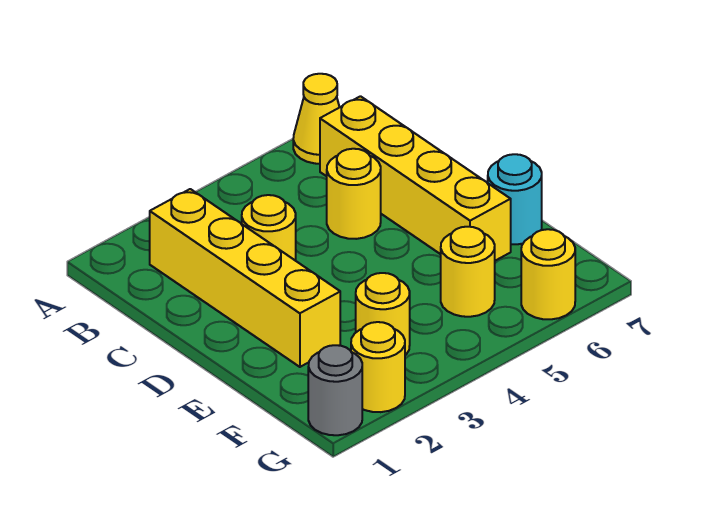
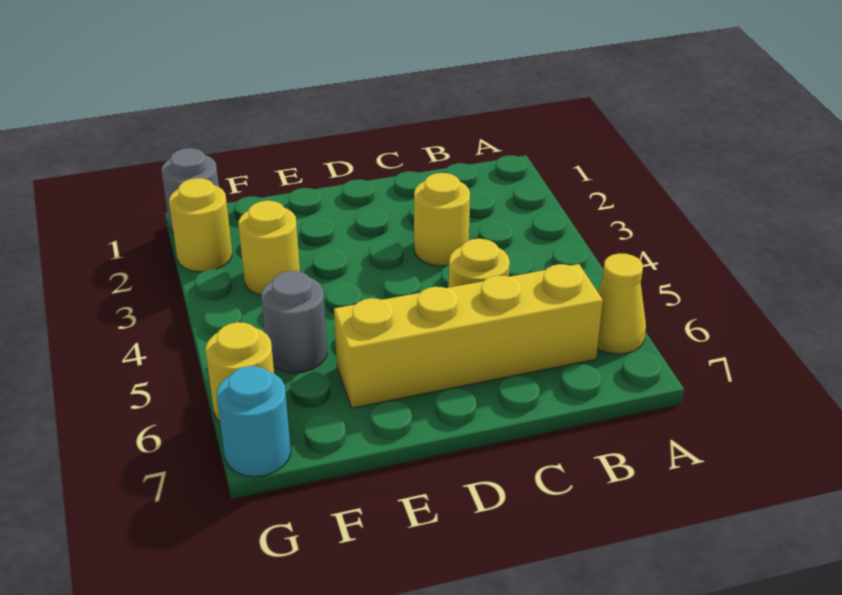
yellow 1x4 brick [150,189,340,367] -> none
cyan 1x1 round brick [488,154,542,244] -> cyan 1x1 round brick moved to [217,366,291,477]
yellow 1x1 round brick [441,227,495,317] -> grey 1x1 round brick [261,271,327,373]

